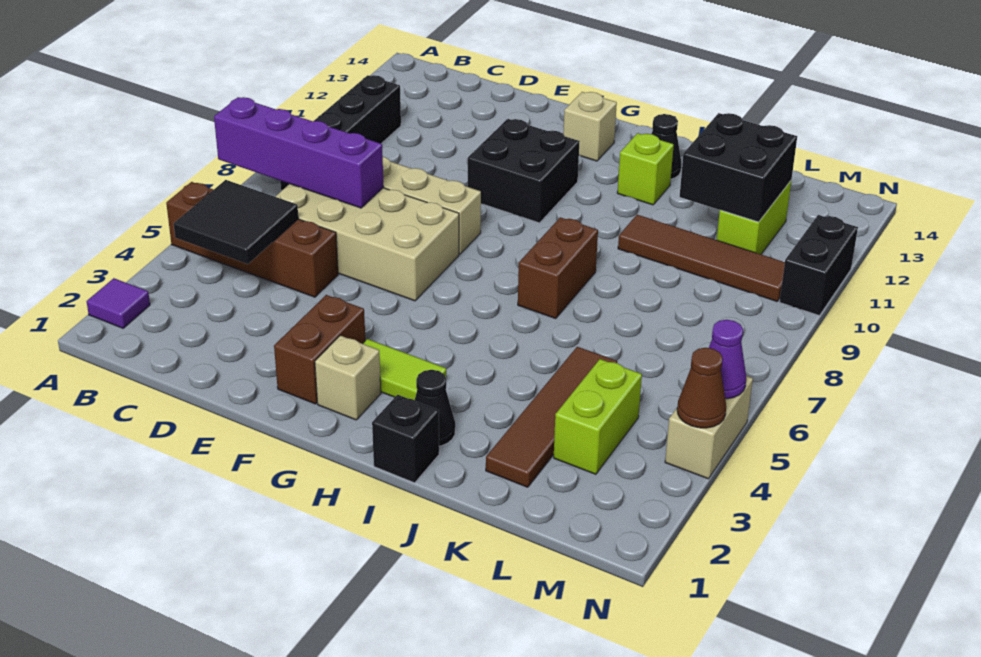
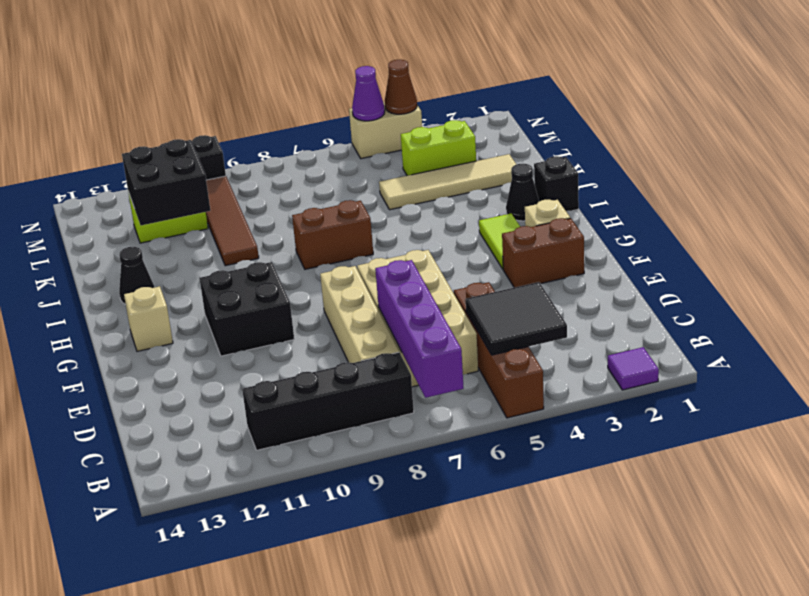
lime 1x1 brick [617,133,674,205] -> none
brown 1x4 tile [486,347,617,487] -> tan 1x4 tile [379,154,516,210]

